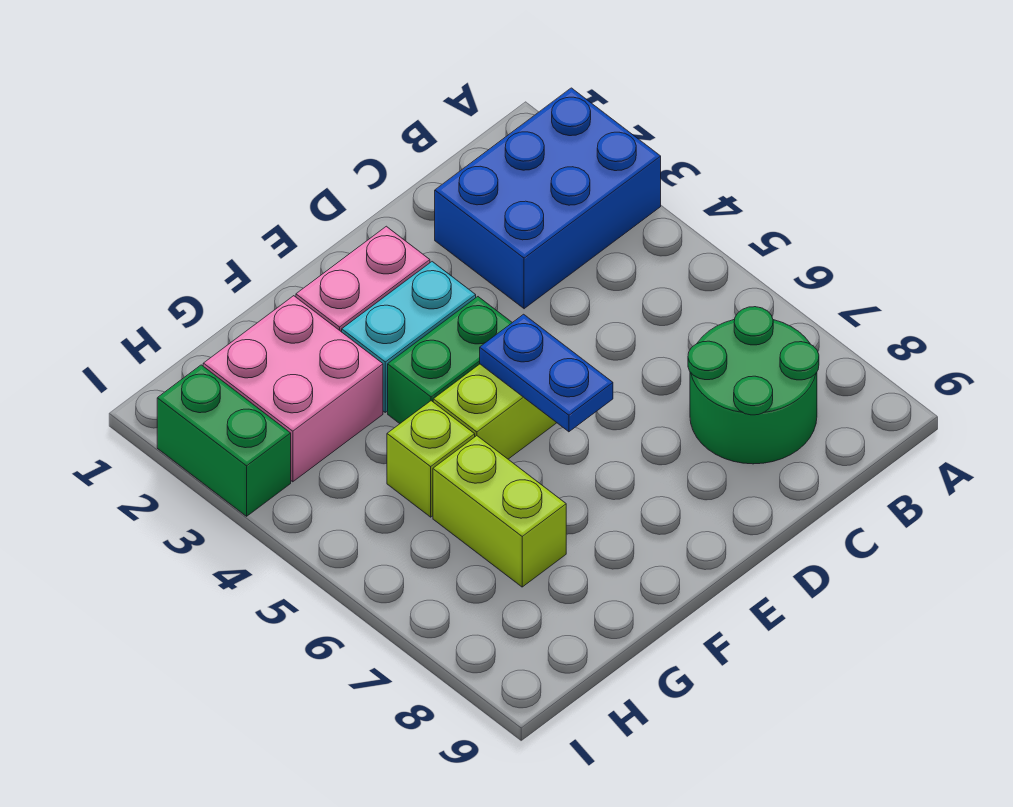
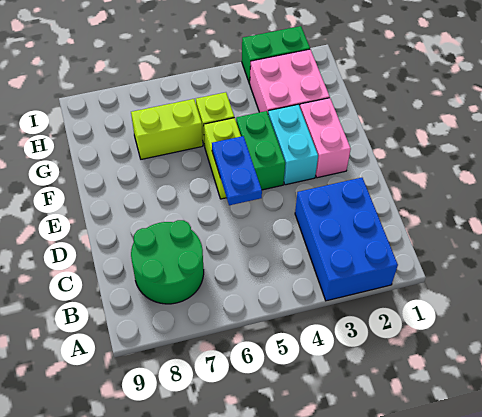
blue 1x2 plate [480,314,613,432] -> blue 1x2 plate turned to [212,136,262,205]

